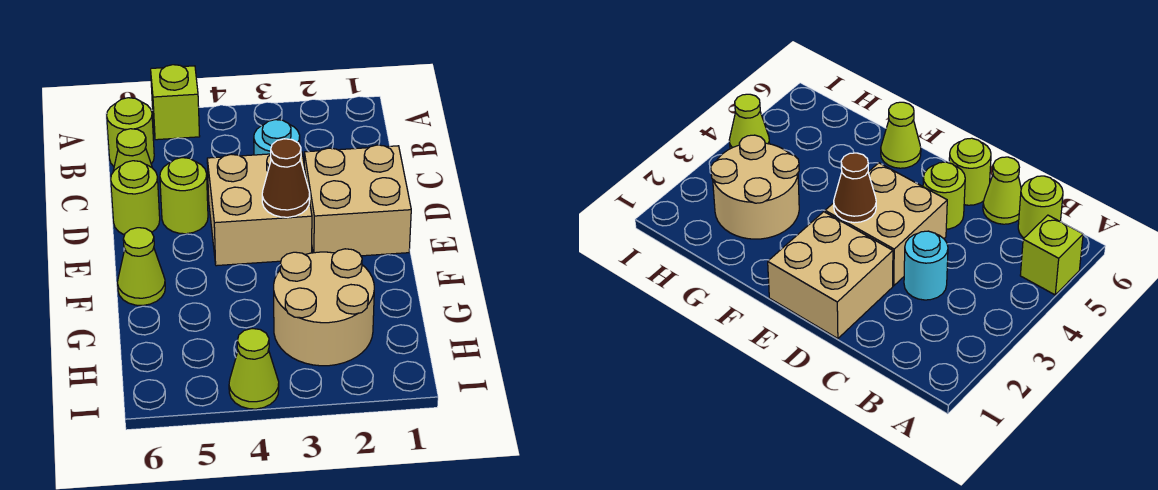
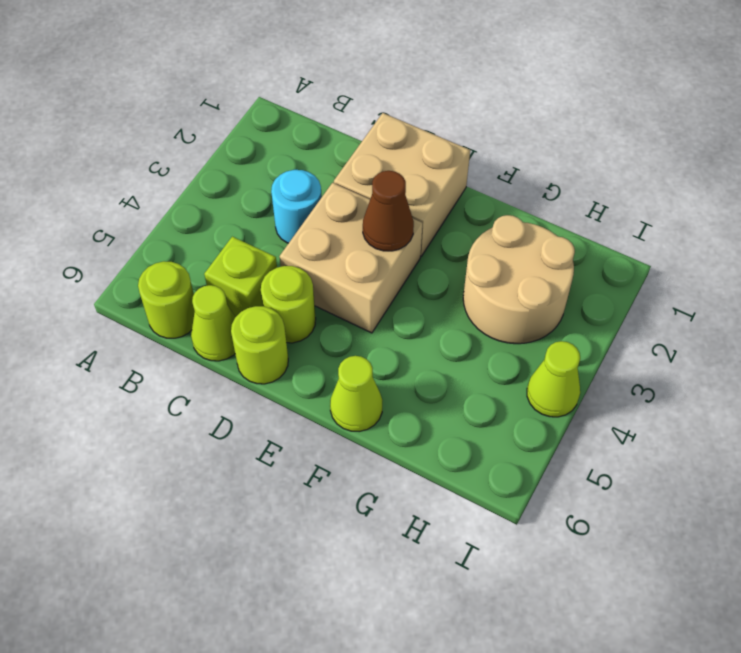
lime 1x1 brick [151,65,200,140] -> lime 1x1 brick moved to [204,237,277,317]

